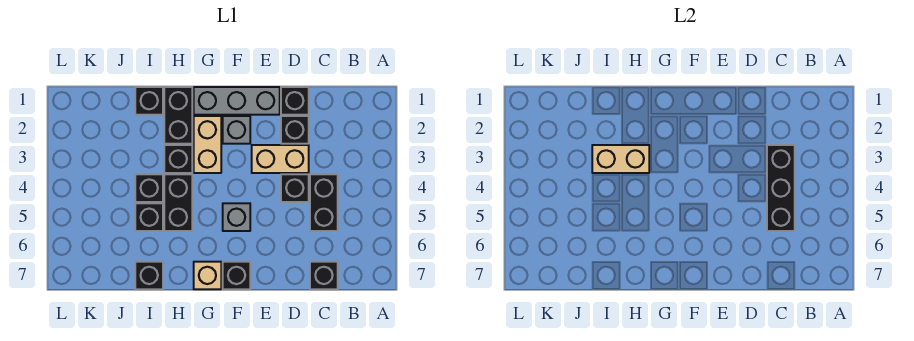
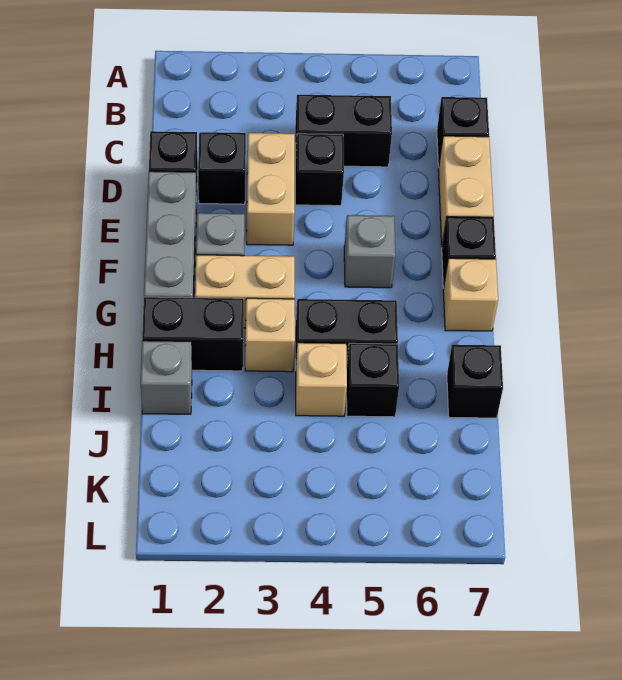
black 1x3 brick [767,145,795,231] -> none
black 1x1 brick [164,145,192,173] -> tan 1x1 brick [245,298,295,372]
tan 1x2 brick [592,145,649,173] -> tan 1x2 brick moved to [438,136,494,245]
black 1x1 brick [135,87,163,115] -> grey 1x1 brick [141,341,192,414]
black 1x1 brick [135,174,163,202] -> tan 1x1 brick [296,343,347,416]

